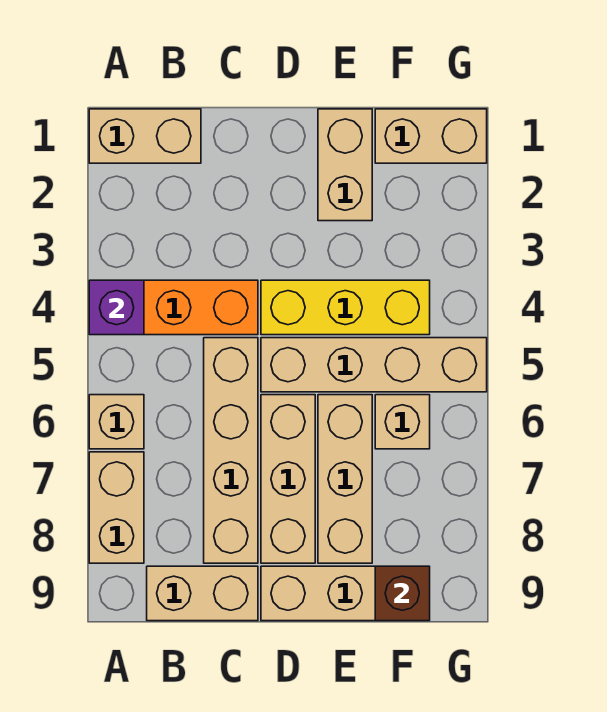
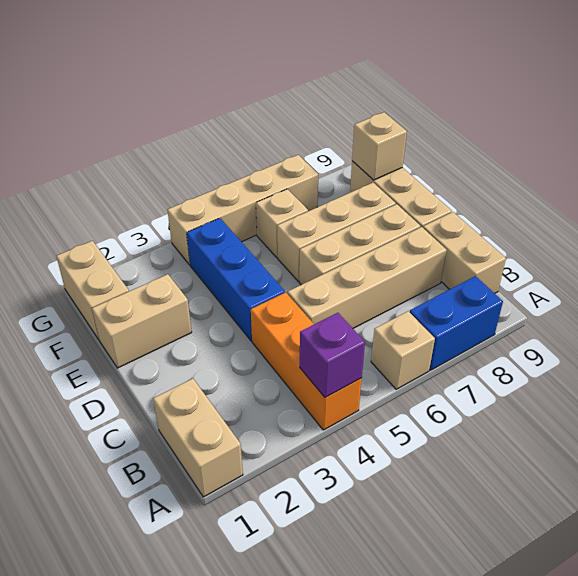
tan 1x2 brick [89,452,144,563] -> blue 1x2 brick [410,276,503,370]
yellow 1x3 brick [261,280,430,335] -> blue 1x3 brick [187,218,285,341]
tan 1x4 brick [261,338,487,392] -> tan 1x4 brick turned to [167,155,318,265]
brown 1x1 brick [375,566,430,621] -> tan 1x1 brick [352,112,407,180]

